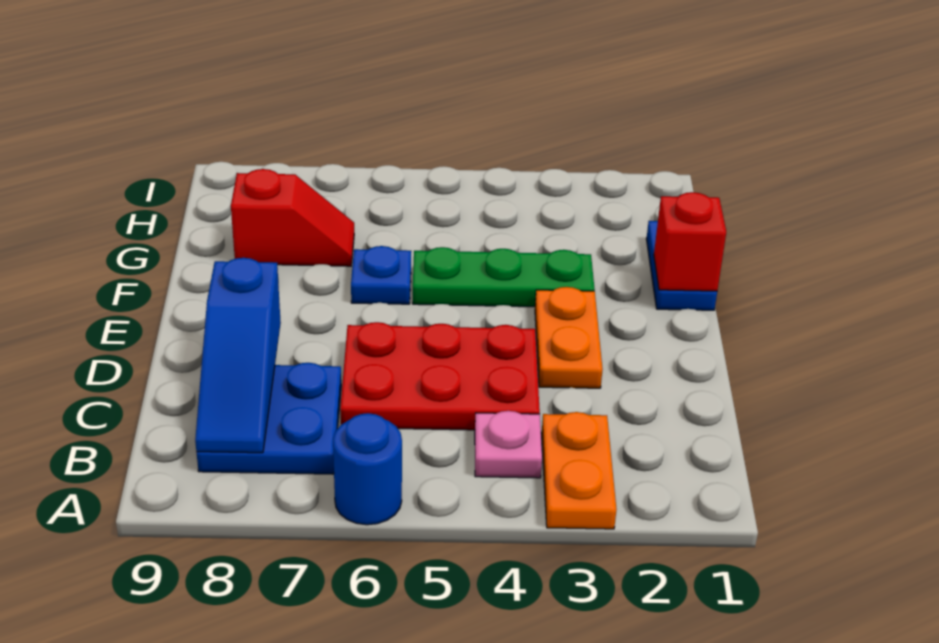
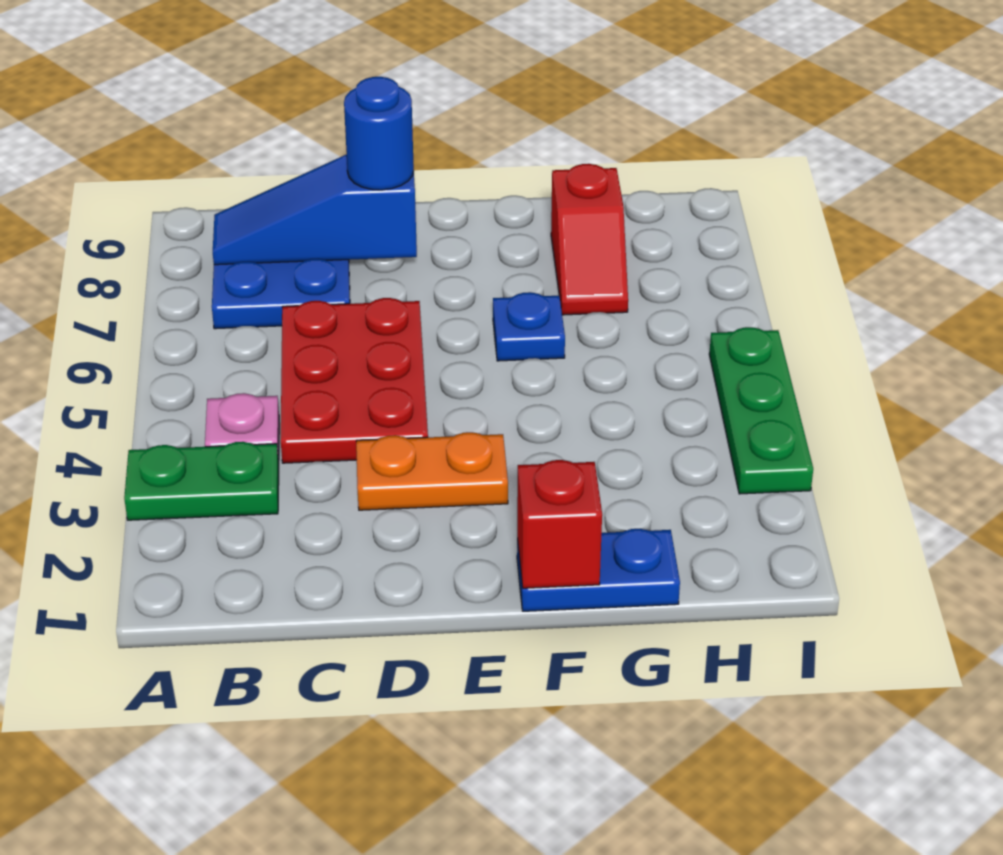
orange 1x2 plate [542,412,617,529] -> green 1x2 plate [124,442,279,520]
blue 1x1 round brick [333,413,402,525] -> blue 1x1 round brick moved to [344,77,414,190]
green 1x3 plate [413,247,595,307] -> green 1x3 plate moved to [709,327,813,494]

